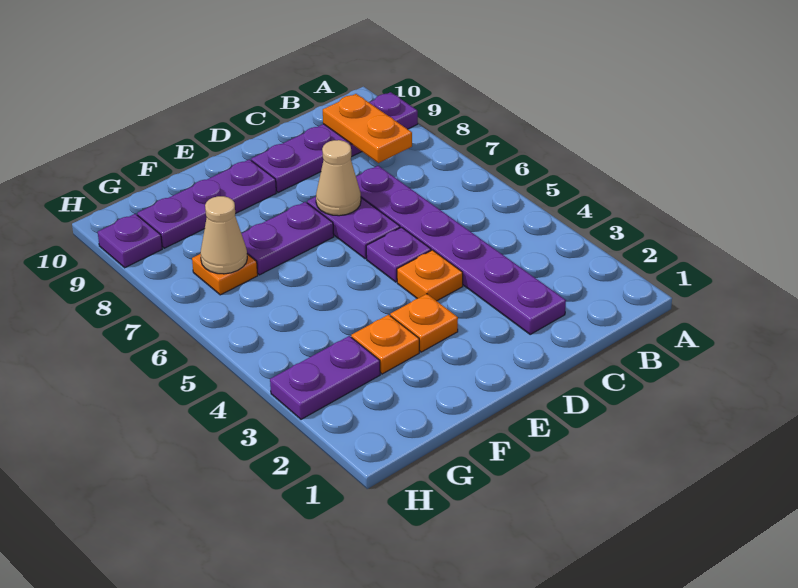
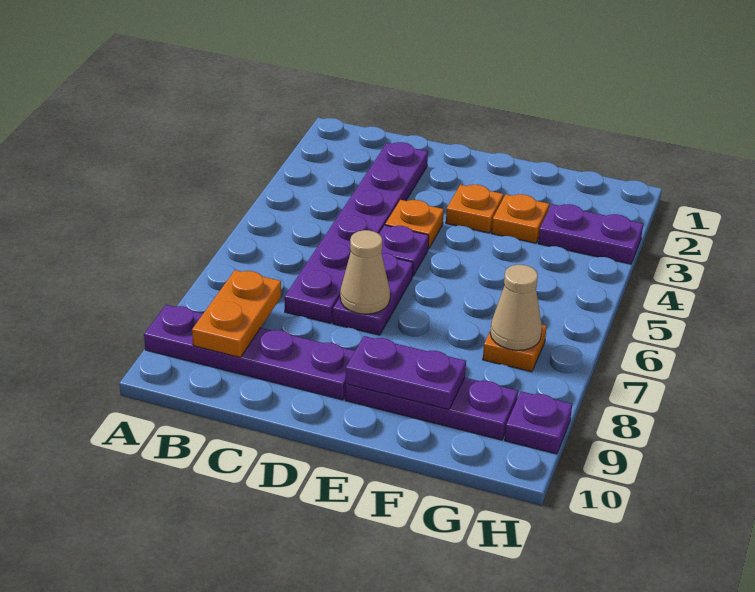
purple 1x2 plate [241,202,334,275] -> purple 1x2 plate moved to [346,336,466,410]

